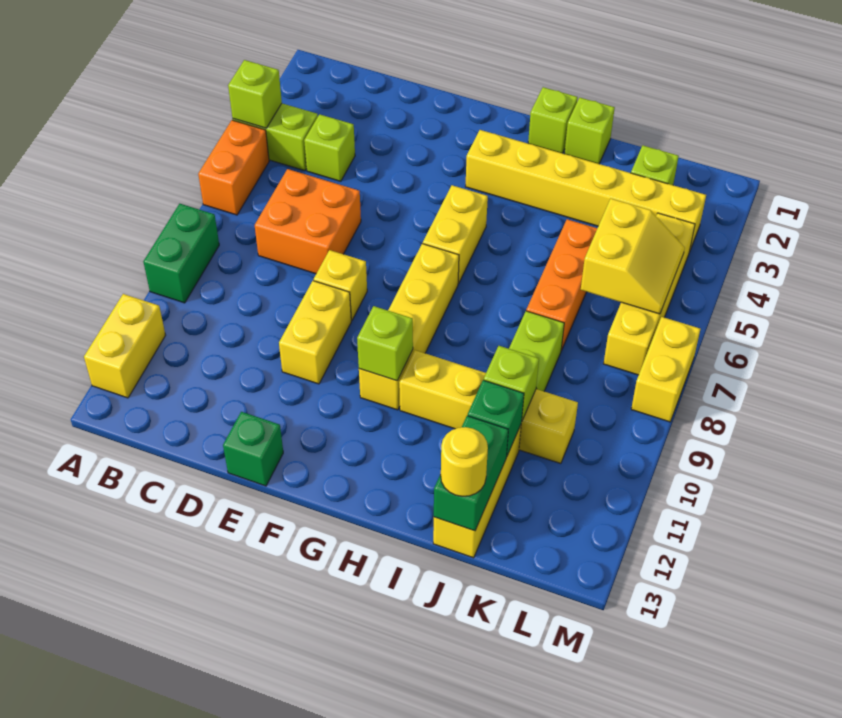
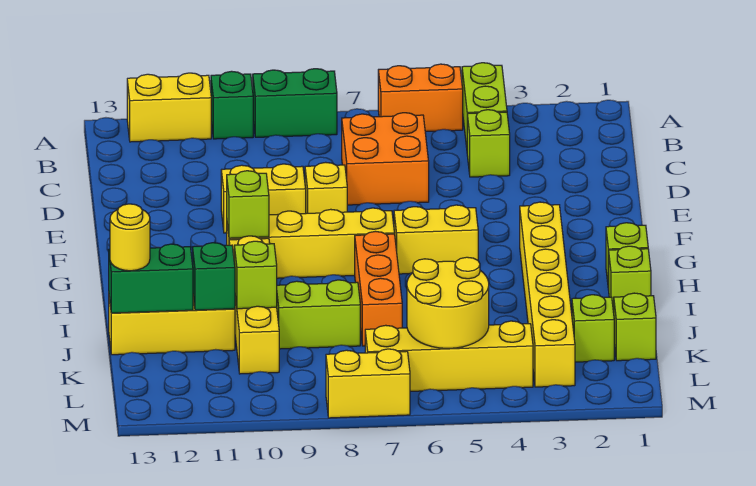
lime 1x1 brick [228,60,282,128] -> lime 1x1 brick moved to [614,293,656,361]
green 1x1 brick [223,412,283,486] -> green 1x1 brick moved to [211,71,253,139]
orange 1x3 brick [526,219,597,351] -> orange 1x3 brick turned to [355,231,402,346]
yellow 2x2 slope [581,199,685,314] -> yellow 2x2 round brick [407,257,489,348]

